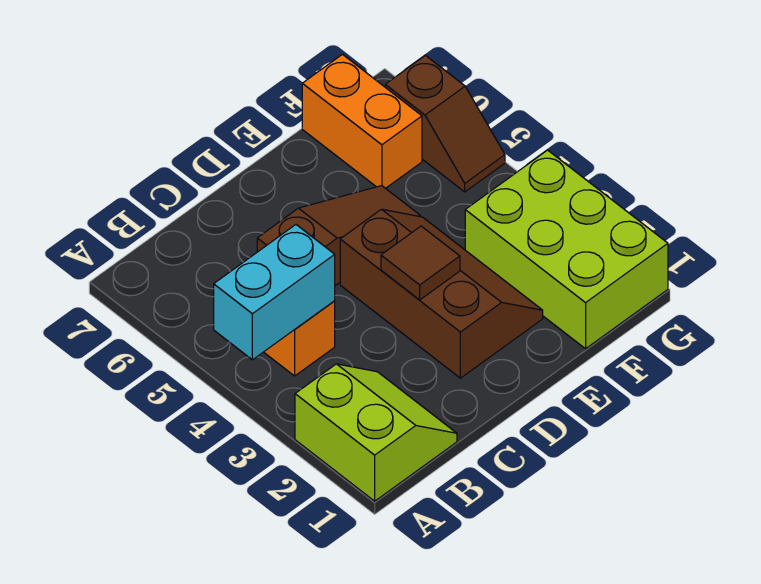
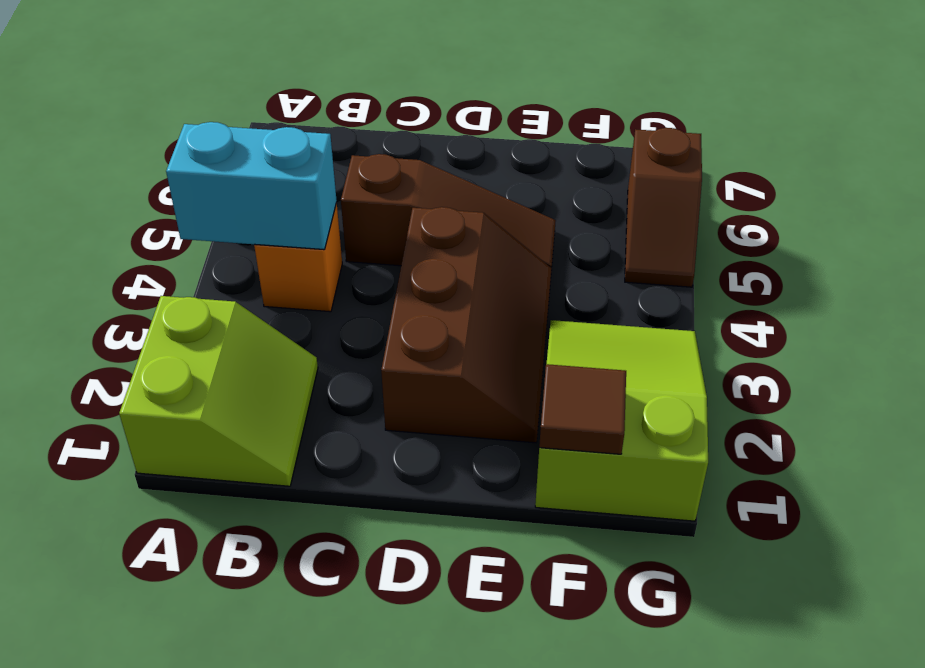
brown 1x1 tile [381,226,460,300] -> brown 1x1 tile moved to [539,364,626,454]
lime 2x3 brick [465,150,668,349] -> lime 2x3 slope [535,320,708,521]
orange 1x2 brick [302,54,422,188] -> none

